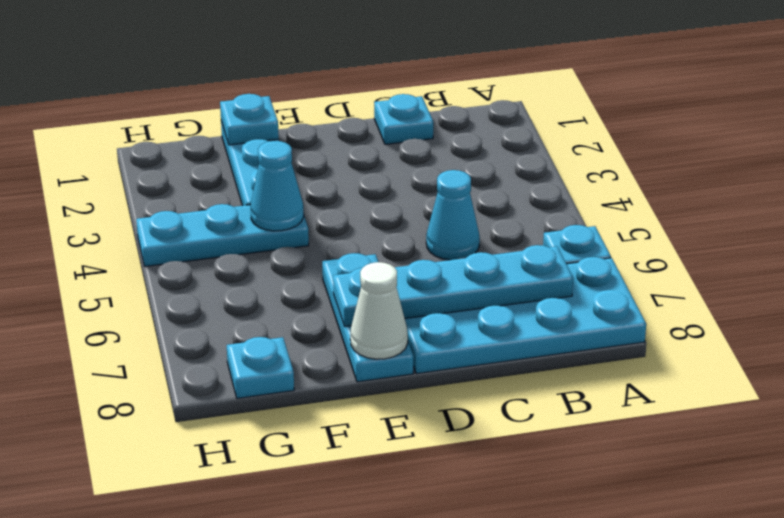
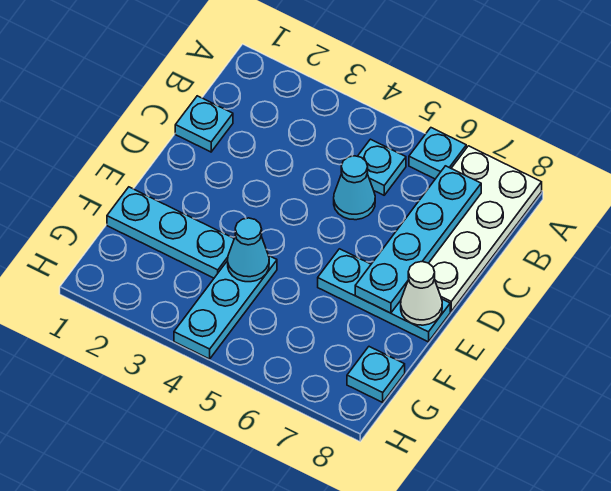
cyan 2x4 plate [405,257,646,374] -> white 2x4 plate [429,146,542,311]
cyan 1x1 plate [220,94,279,145] -> cyan 1x1 plate moved to [358,139,406,195]

